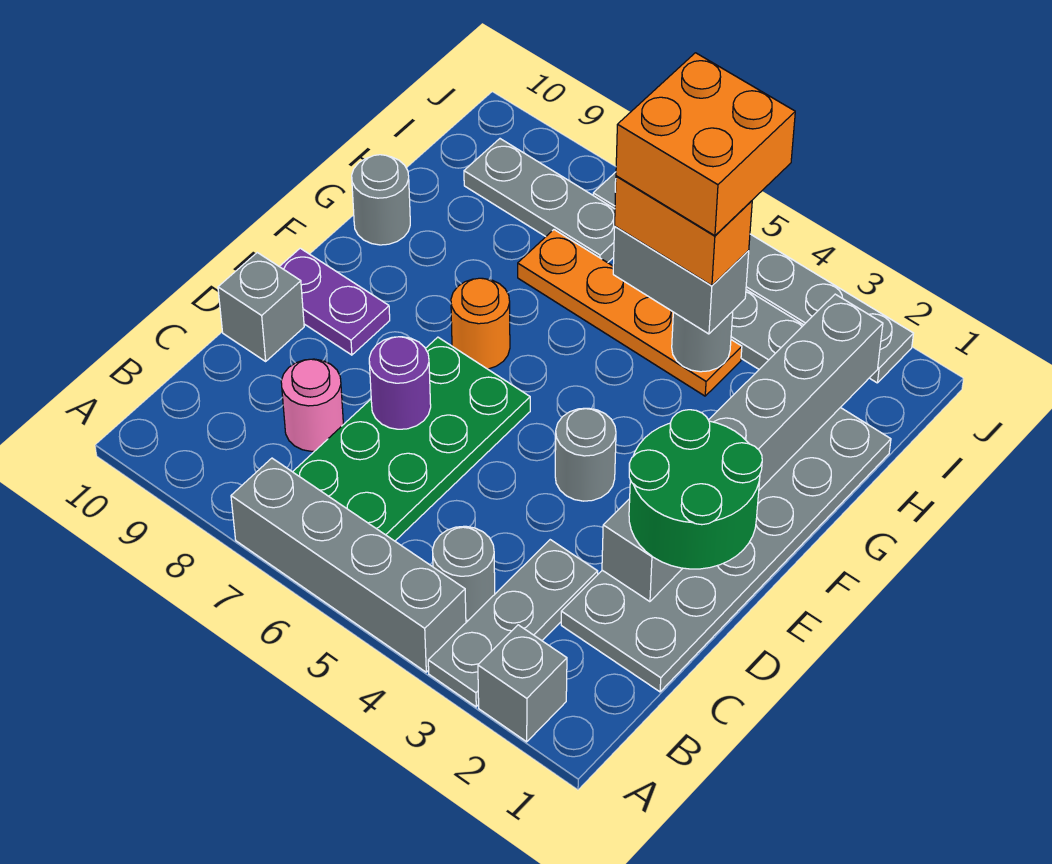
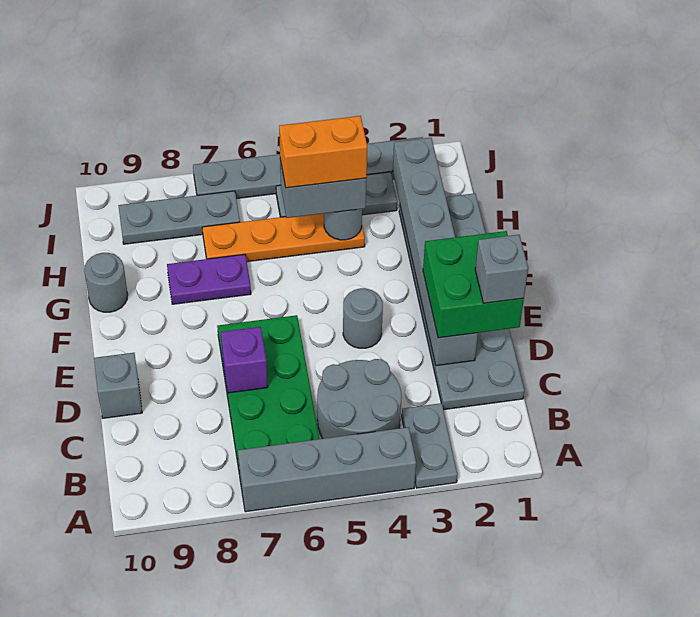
grey 1x1 brick [478,625,567,742] -> grey 1x1 brick moved to [475,235,528,303]
grey 1x3 plate [428,540,598,707] -> grey 1x2 plate [402,403,458,488]
grey 1x1 round brick [433,526,495,621] -> grey 2x2 round brick [317,359,402,439]
pink 1x1 round brick [281,359,343,451] -> none
green 2x2 round brick [629,410,762,569] -> green 2x2 brick [423,231,524,338]
purple 1x1 round brick [369,337,431,429] -> purple 1x1 brick [221,327,268,393]
purple 1x2 plate [279,248,390,355] -> purple 1x2 plate moved to [167,254,251,304]
orange 1x1 round brick [451,278,510,369] -> none
orange 2x2 brick [616,53,795,236] -> none

